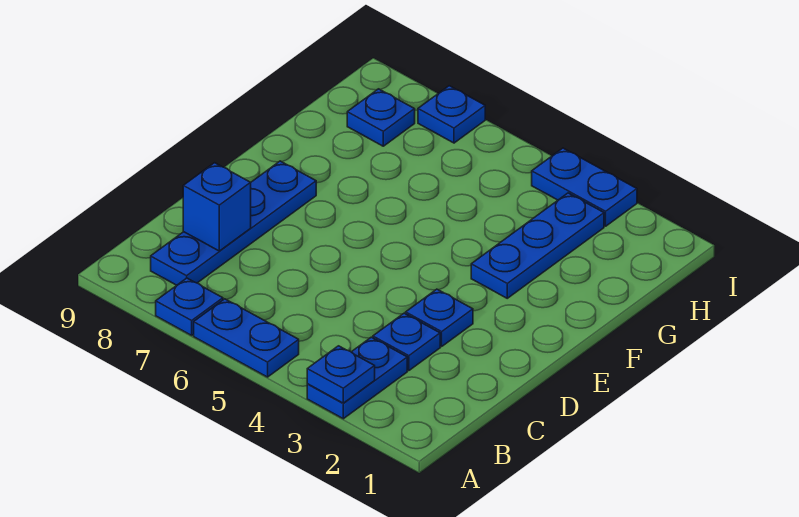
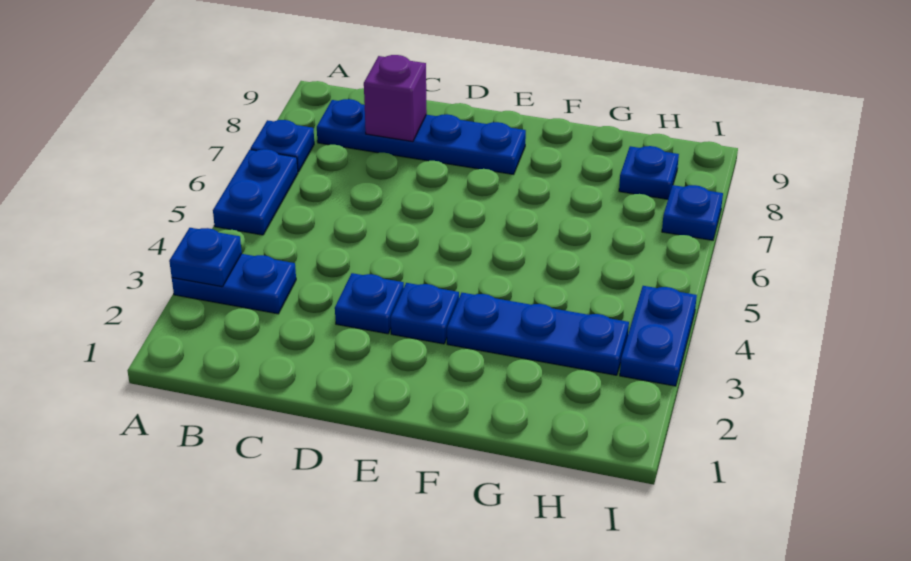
blue 1x1 plate [373,313,440,371] -> blue 1x1 plate moved to [391,283,459,344]
blue 1x1 brick [183,163,251,251] -> purple 1x1 brick [364,55,427,142]

